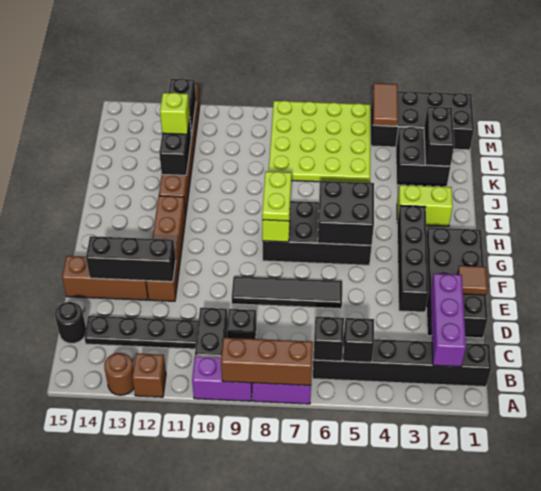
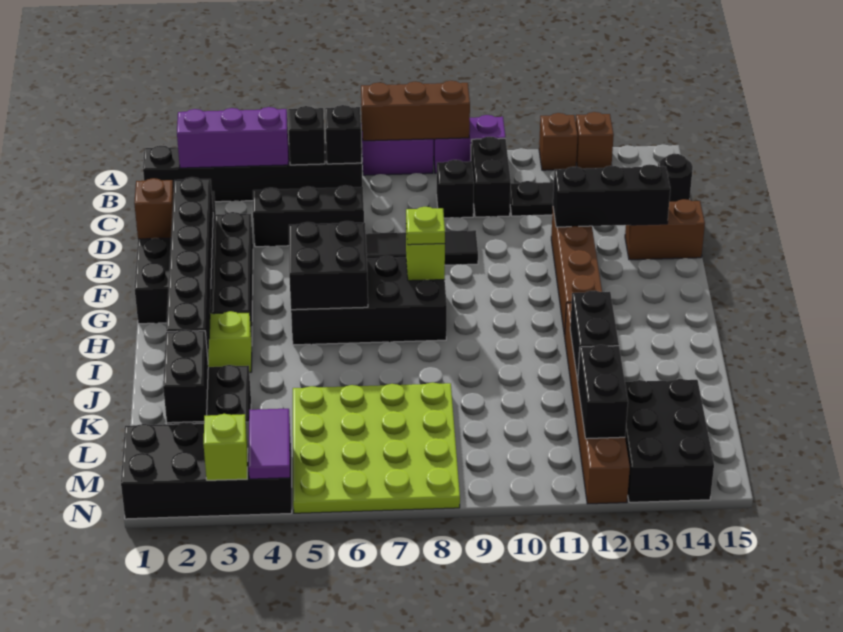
brown 1x1 round brick [104,353,134,395] -> brown 1x1 brick [576,112,614,169]
purple 1x3 brick [430,274,466,367] -> purple 1x3 brick turned to [177,107,288,168]
none -> black 1x3 brick [253,185,364,247]
brown 1x1 tile [458,266,488,295] -> brown 1x1 brick [134,178,174,239]
none -> black 1x6 brick [166,177,213,359]
brown 1x3 brick [62,256,148,300] -> brown 1x2 brick [625,199,705,260]
lime 1x2 plate [262,171,292,221] -> lime 1x1 plate [406,207,445,245]
lime 1x1 brick [160,93,190,134] -> lime 1x1 brick moved to [203,414,248,480]
none -> black 2x3 brick [625,379,714,502]
brown 1x2 tile [373,83,398,126] -> purple 1x2 tile [249,409,290,479]

